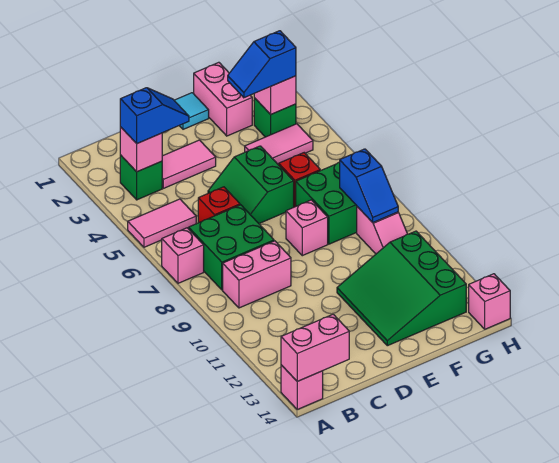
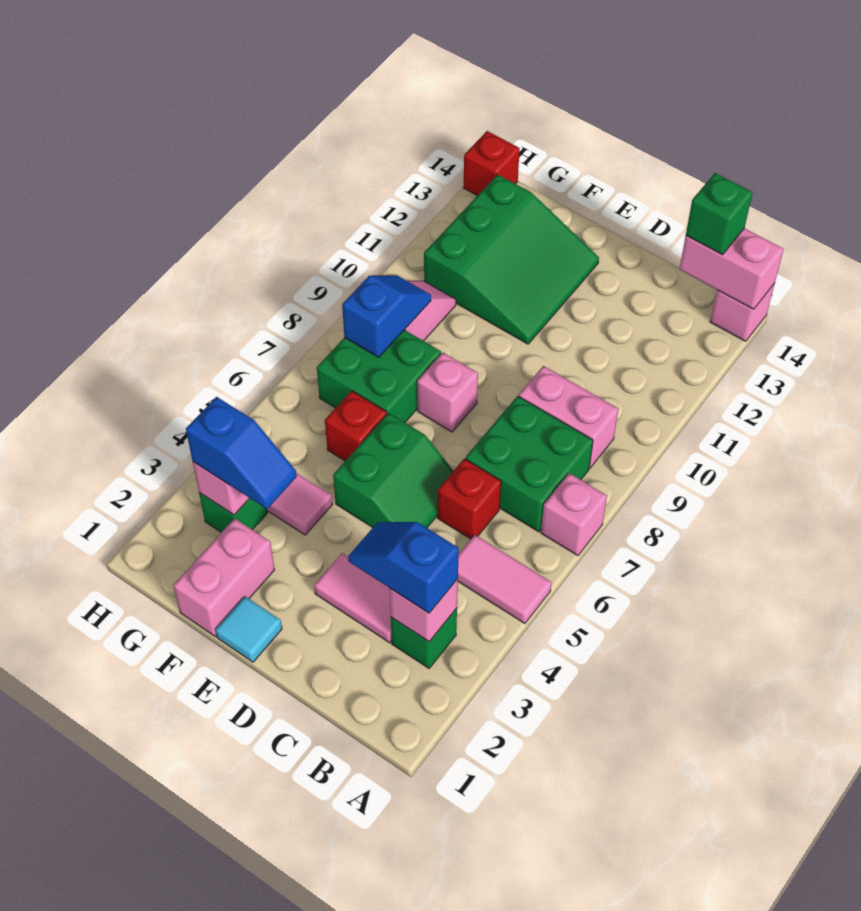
none -> green 1x1 brick [686,173,753,255]
pink 1x1 brick [469,274,510,329] -> red 1x1 brick [463,131,520,196]

